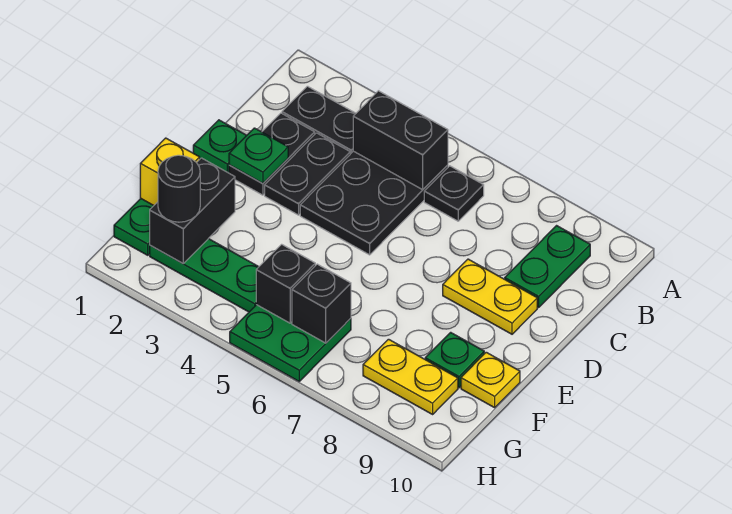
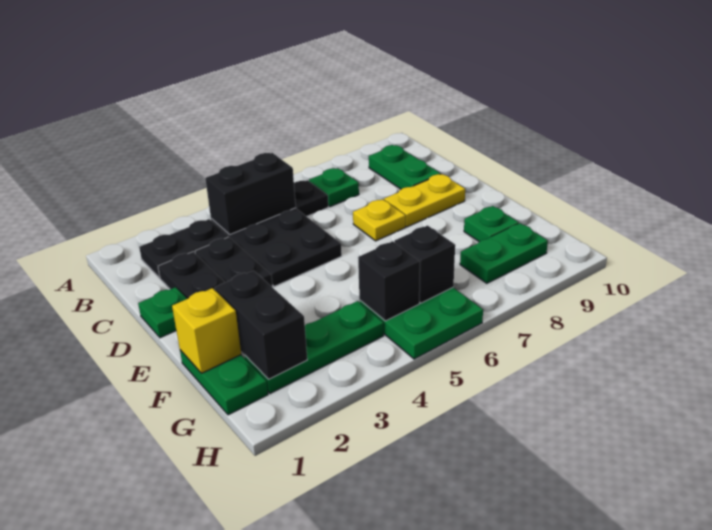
green 1x1 plate [229,128,288,184] -> green 1x1 plate moved to [309,168,359,207]
yellow 1x1 plate [461,352,520,408] -> yellow 1x1 plate moved to [353,199,406,241]
black 1x1 round brick [158,155,200,222] -> none
yellow 1x2 plate [363,339,458,414] -> green 1x2 plate [460,223,548,283]

